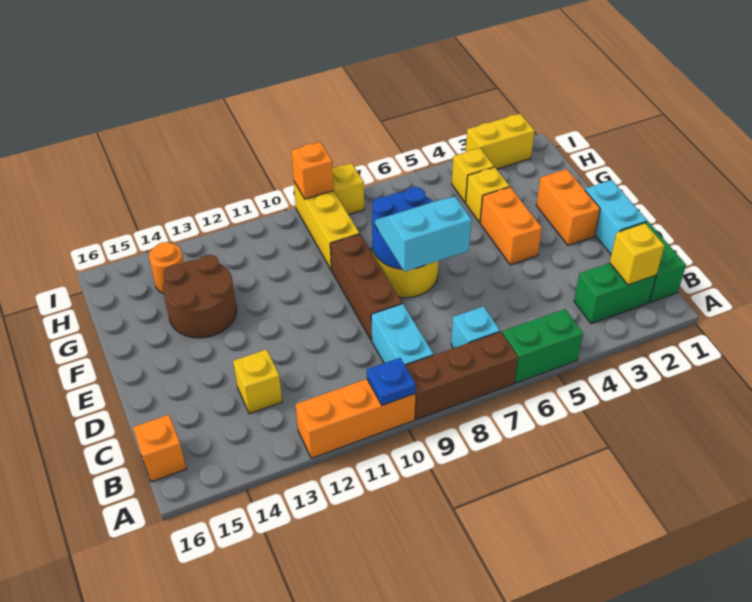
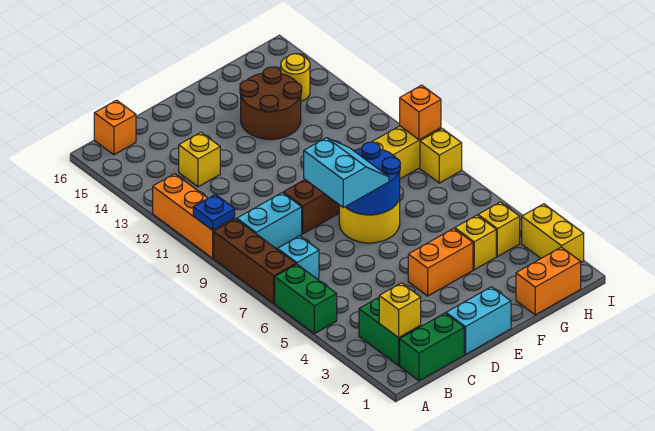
orange 1x2 brick [536,169,600,245] -> orange 1x2 brick moved to [516,247,581,315]
orange 1x1 round brick [149,242,184,293] -> yellow 1x1 round brick [281,54,310,101]

